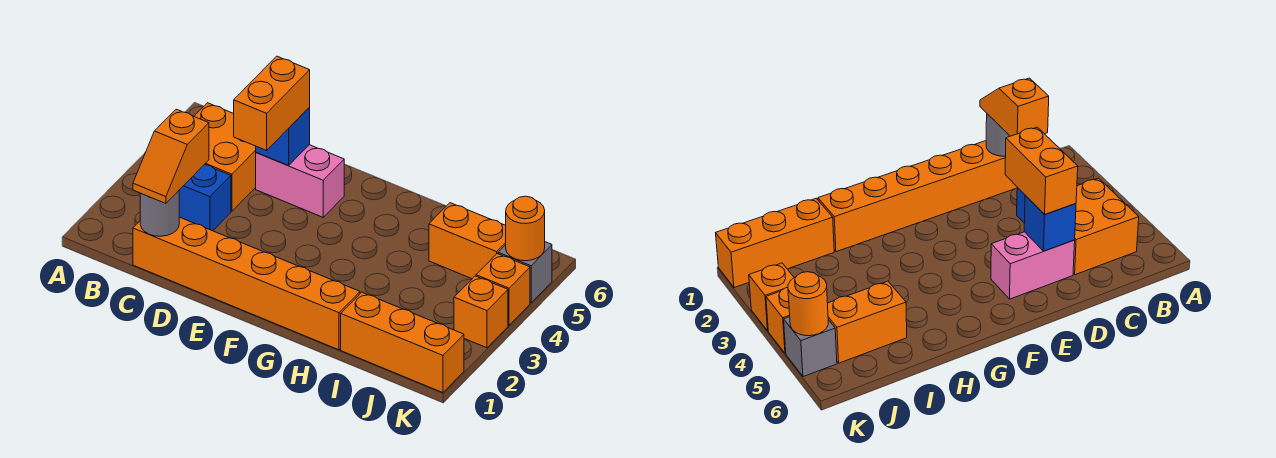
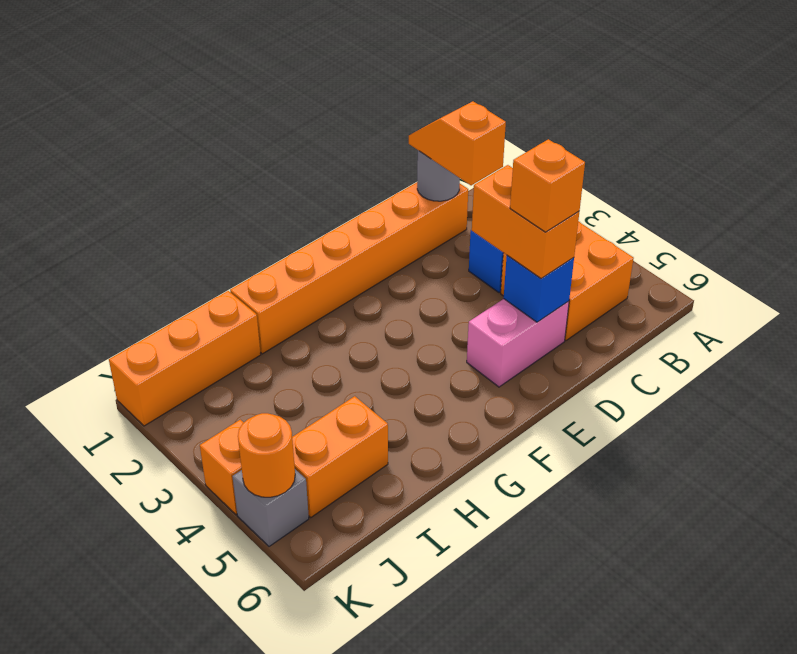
orange 1x1 brick [454,276,508,348] -> orange 1x1 brick moved to [510,139,585,232]

